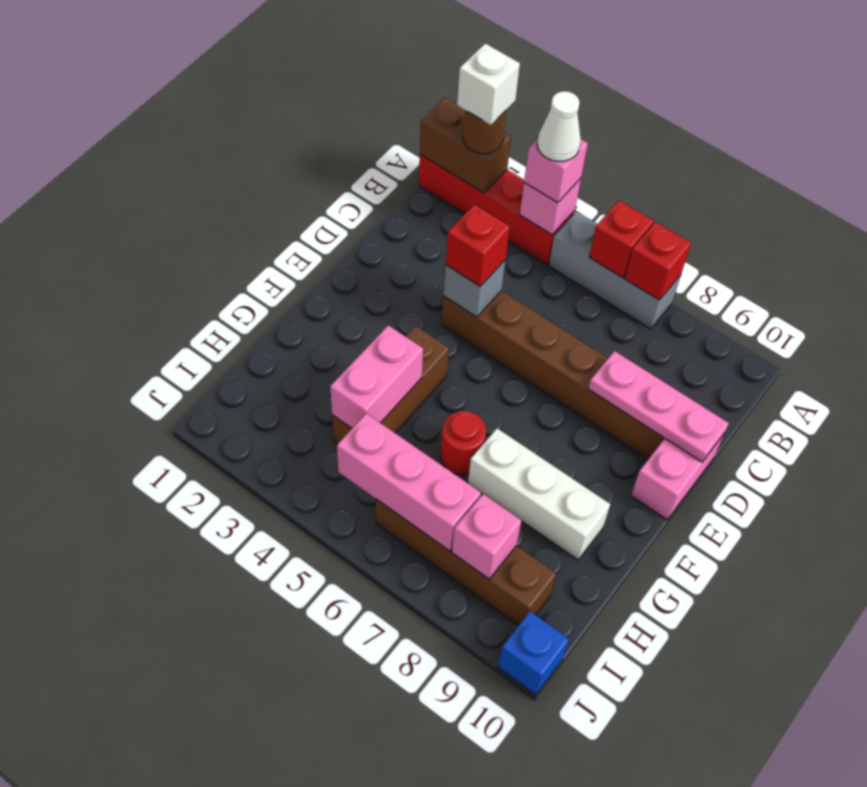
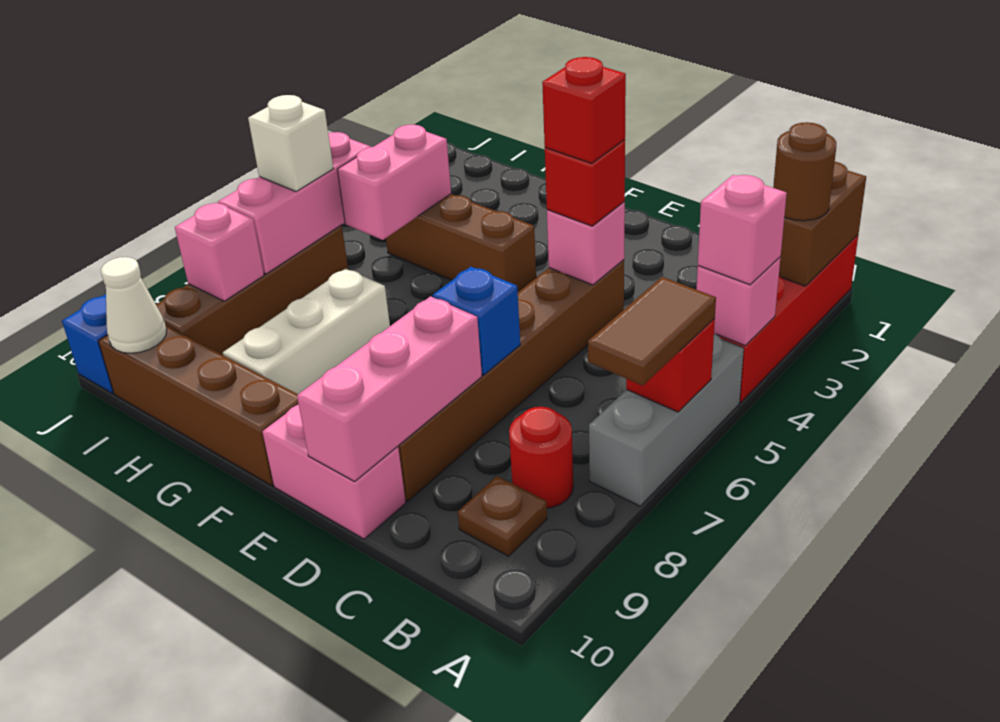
white 1x1 brick [457,43,520,125] -> white 1x1 brick moved to [248,95,333,192]
white 1x1 cone [537,91,581,162] -> white 1x1 cone moved to [101,257,167,353]
none -> brown 1x2 tile [588,277,716,386]
red 1x1 brick [625,222,691,300] -> red 1x1 brick moved to [542,57,626,163]
none -> brown 1x1 plate [458,476,547,556]
grey 1x1 brick [444,260,505,317] -> pink 1x1 brick [547,202,625,285]
none -> blue 1x1 brick [432,267,520,375]
pink 1x3 plate [588,351,729,462] -> pink 1x3 brick [297,296,482,482]
none -> brown 1x4 brick [98,326,298,486]
pink 1x2 brick [330,325,423,428] -> pink 1x2 brick turned to [337,124,451,240]
red 1x1 round brick [440,411,486,475] -> red 1x1 round brick moved to [509,407,573,508]

